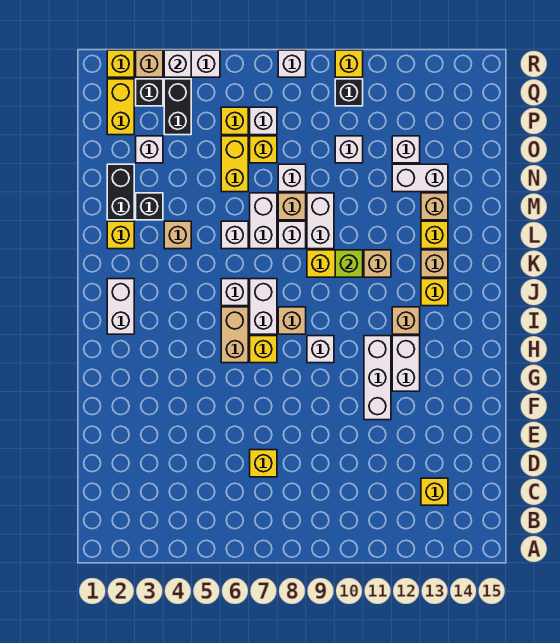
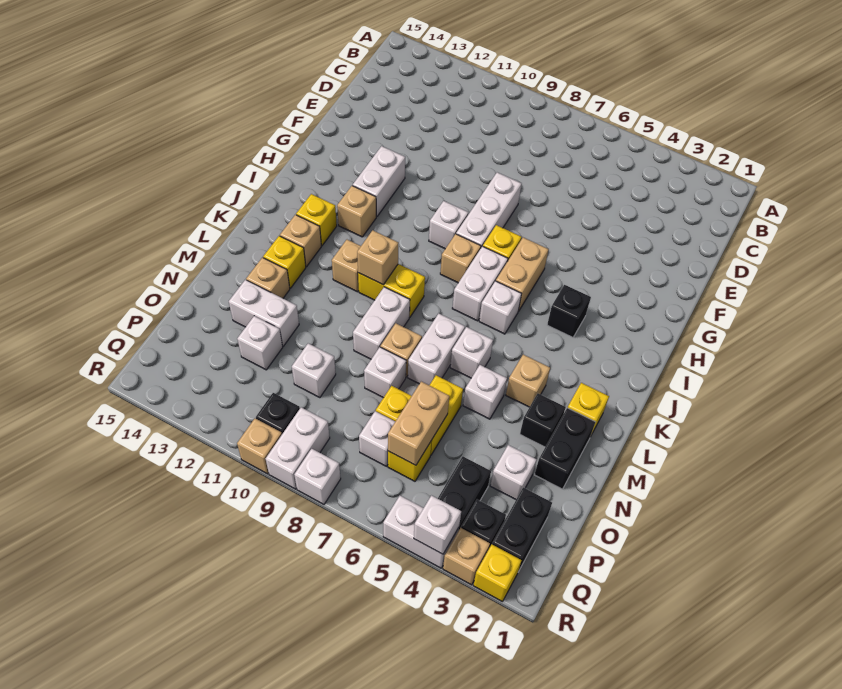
yellow 1x1 brick [421,478,448,505] -> none
yellow 1x1 brick [250,450,277,477] -> none
white 1x3 brick [364,336,391,420] -> white 1x3 brick moved to [456,172,522,247]
white 1x2 brick [107,279,134,334] -> white 1x2 brick moved to [266,407,330,489]
none -> black 1x1 brick [547,285,591,337]
lime 1x1 brick [335,250,363,277] -> tan 1x1 brick [357,230,398,285]
white 1x1 brick [278,221,306,249] -> white 1x1 brick moved to [463,365,507,419]
none -> tan 1x2 brick [388,382,449,465]
yellow 1x2 brick [107,79,134,135] -> black 1x2 brick [492,488,552,572]
yellow 1x1 brick [335,50,363,77] -> tan 1x1 brick [237,419,282,474]

